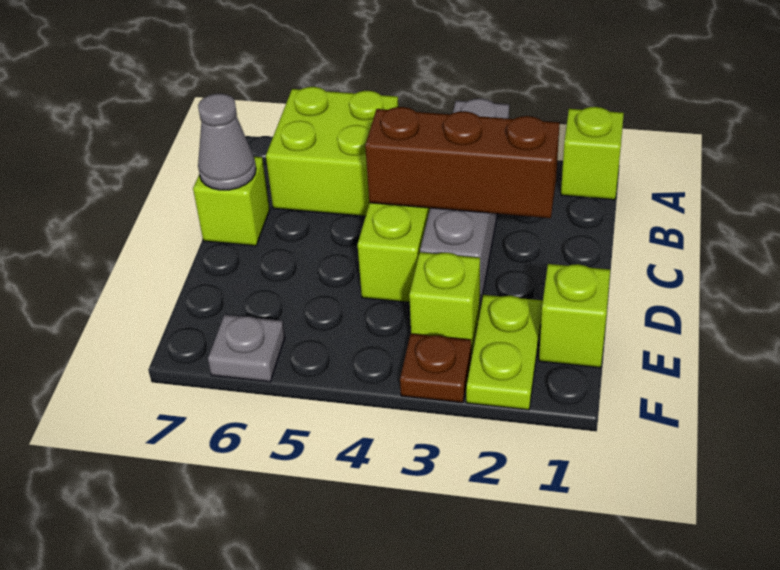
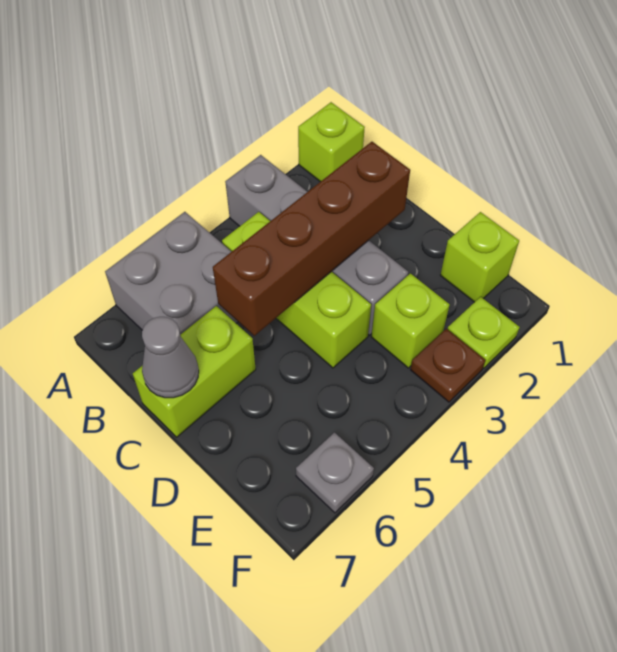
lime 2x2 brick [266,87,398,216] -> grey 2x2 brick [105,212,238,335]
brown 1x3 brick [365,107,560,218] -> brown 1x4 brick [213,142,410,336]
lime 1x1 brick [193,157,270,246] -> lime 1x2 brick [133,306,256,437]
lime 1x2 plate [466,295,543,410] -> lime 1x1 plate [448,297,519,368]

